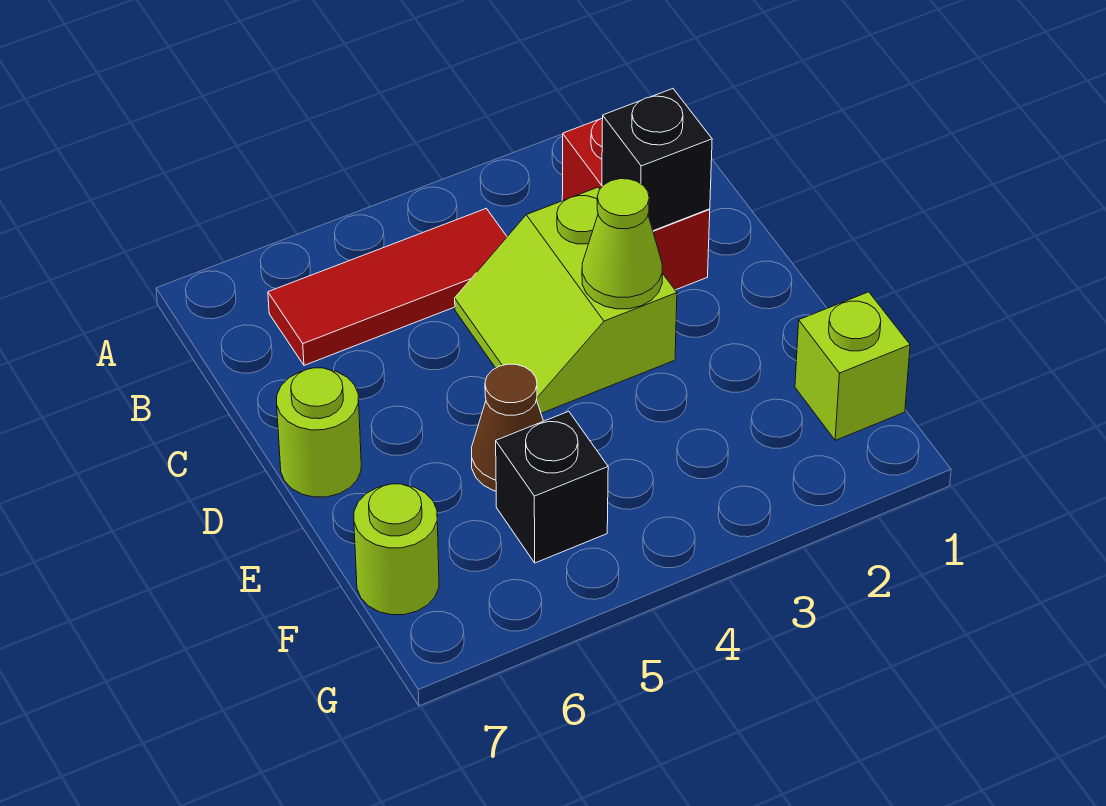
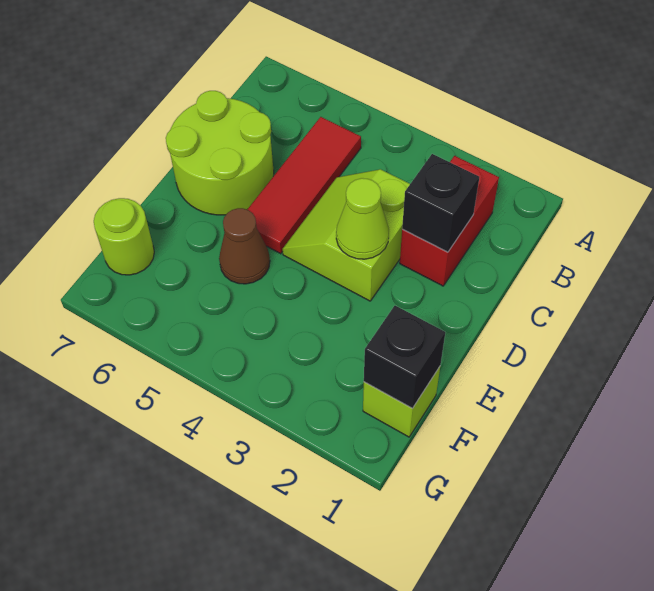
red 1x3 tile [268,208,507,365] -> red 1x3 tile turned to [247,117,361,254]
lime 1x1 round brick [277,368,361,497] -> lime 2x2 round brick [166,91,274,215]
black 1x1 brick [496,411,608,563] -> black 1x1 brick moved to [364,306,445,409]

